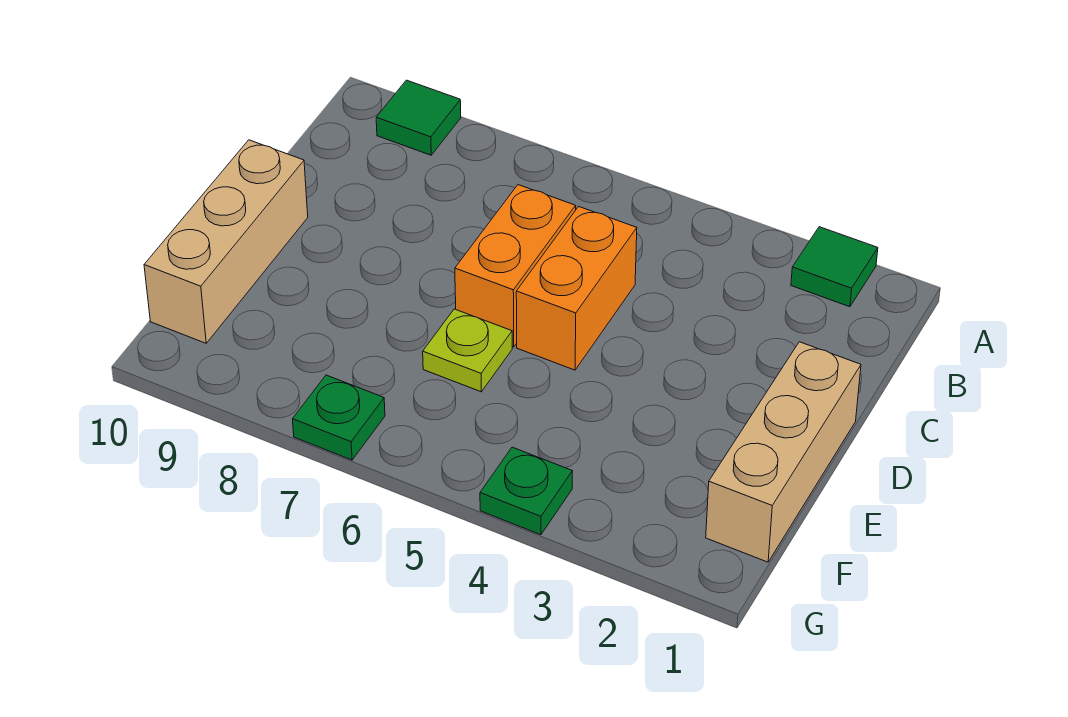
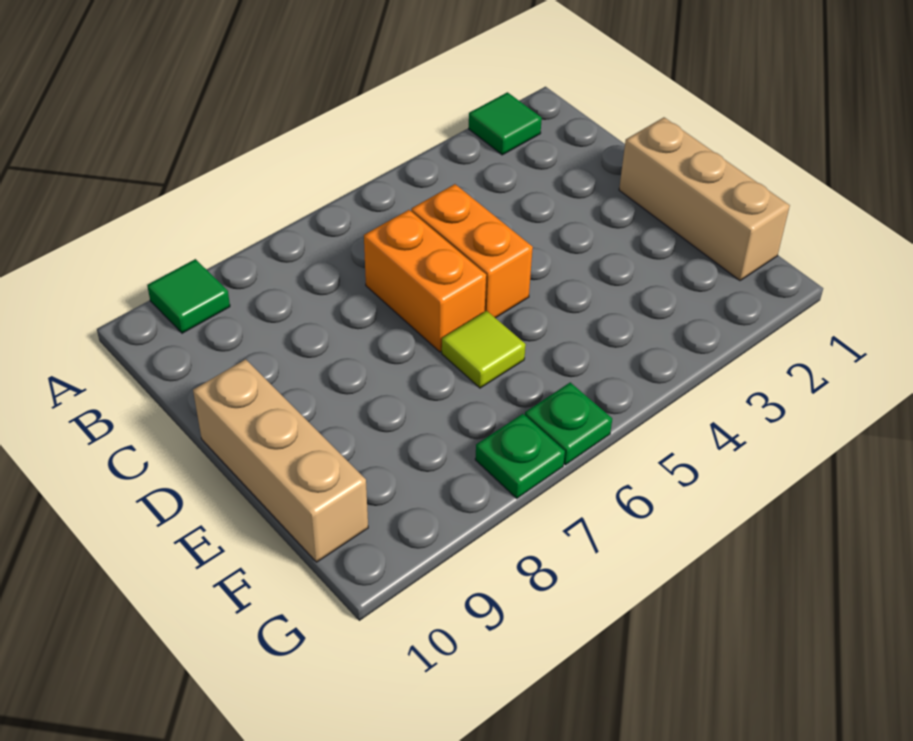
lime 1x1 plate [423,309,512,392] -> lime 1x1 tile [442,311,526,388]
green 1x1 plate [480,447,573,535] -> green 1x1 plate moved to [525,382,612,465]

